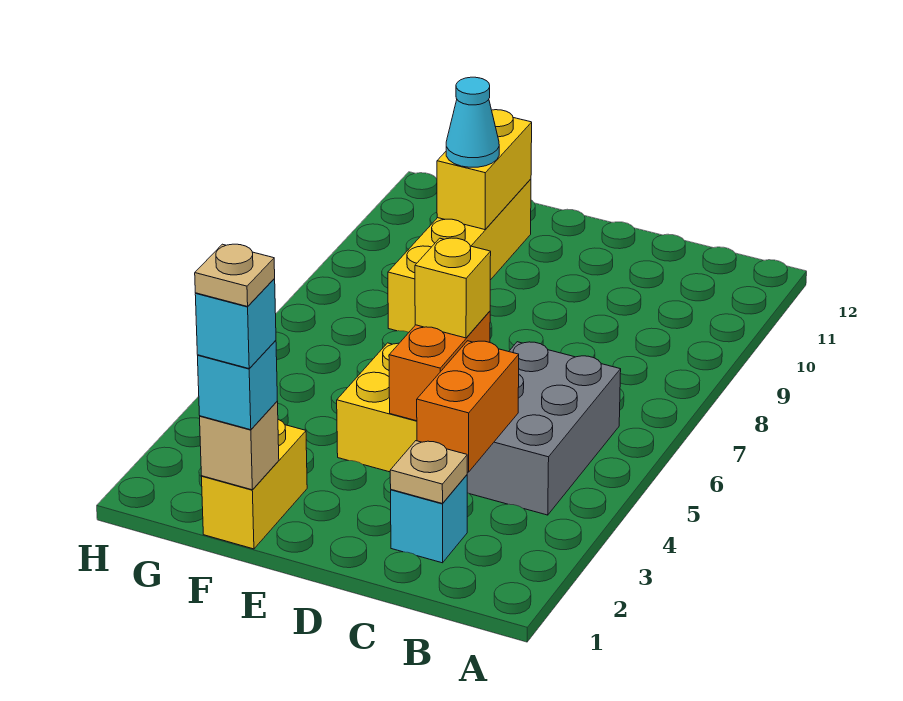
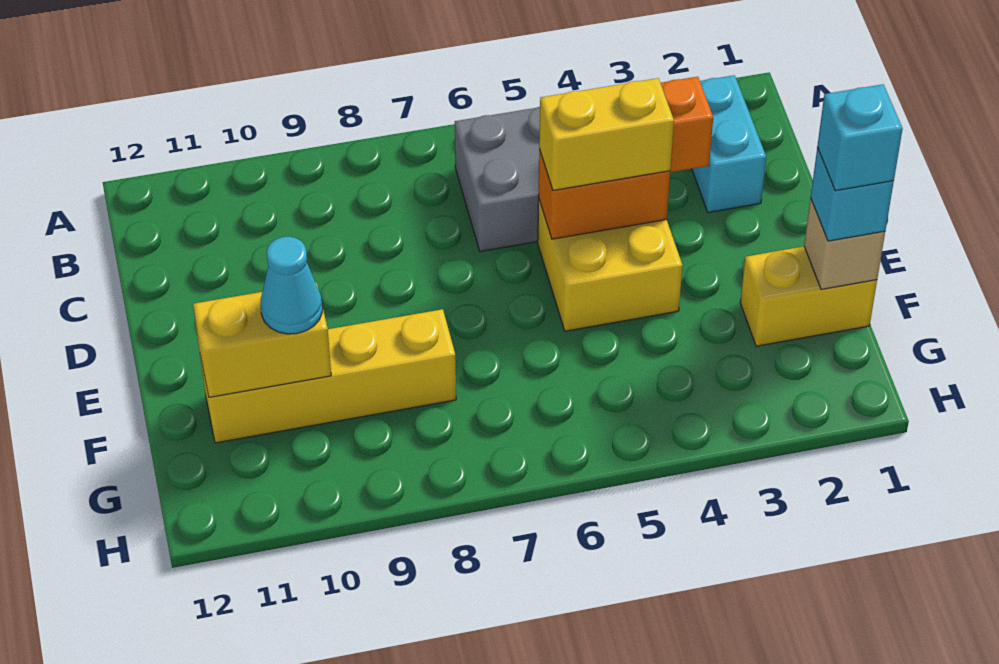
cyan 1x1 brick [391,475,467,563] -> cyan 1x2 brick [692,75,766,212]
tan 1x1 plate [390,441,467,504] -> none
yellow 1x1 brick [415,238,491,338] -> yellow 1x2 brick [539,78,674,190]
tan 1x1 plate [195,244,275,306] -> none

